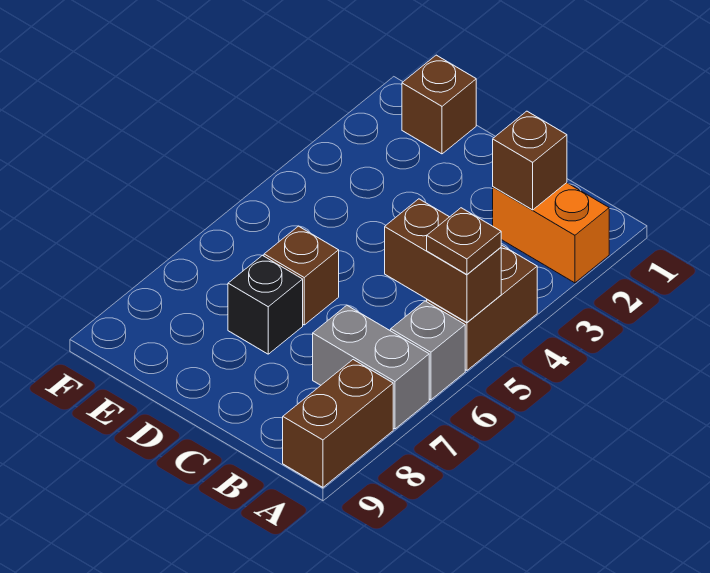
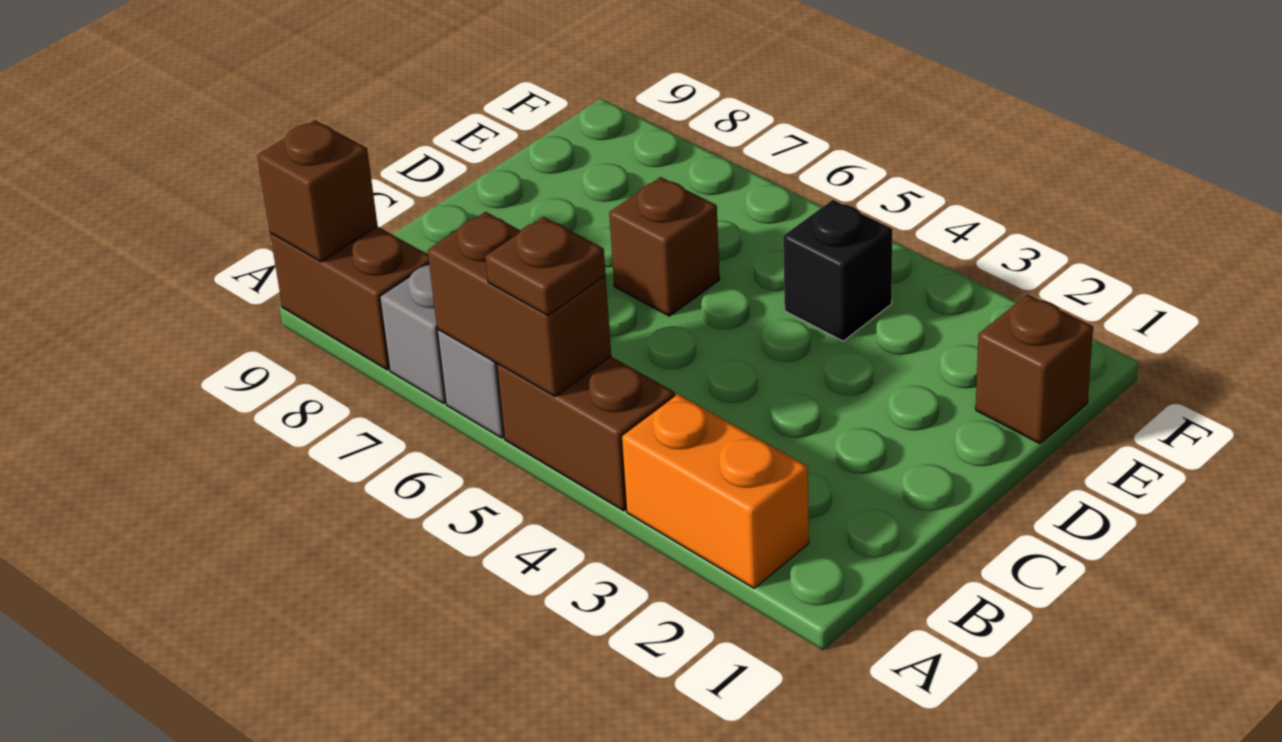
orange 1x2 brick [493,183,609,283] -> orange 1x2 brick turned to [622,394,809,588]
brown 1x2 brick [385,199,501,322] -> brown 1x2 brick turned to [428,212,611,397]
brown 1x1 brick [493,111,567,210] -> brown 1x1 brick moved to [257,120,378,262]
black 1x1 brick [228,255,303,354] -> black 1x1 brick moved to [783,200,893,341]

